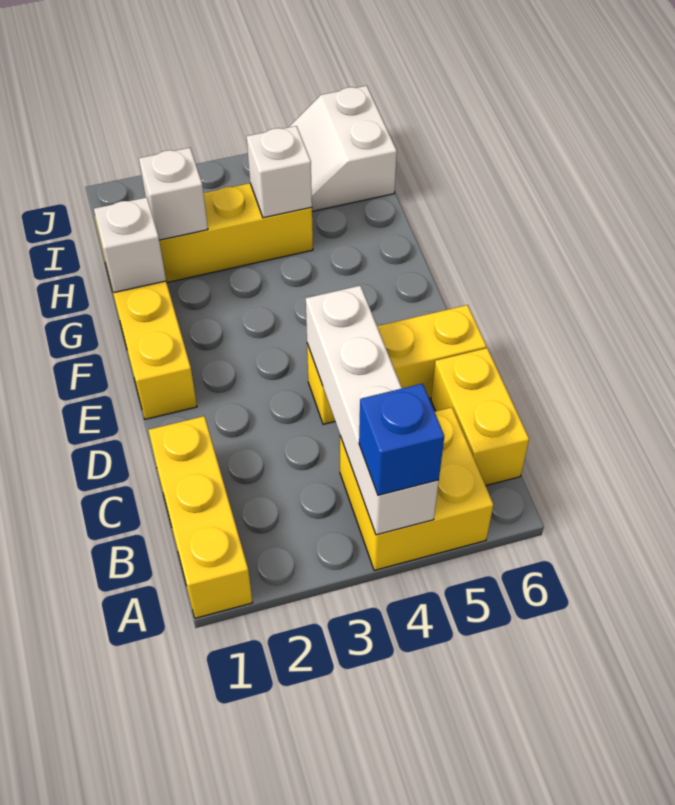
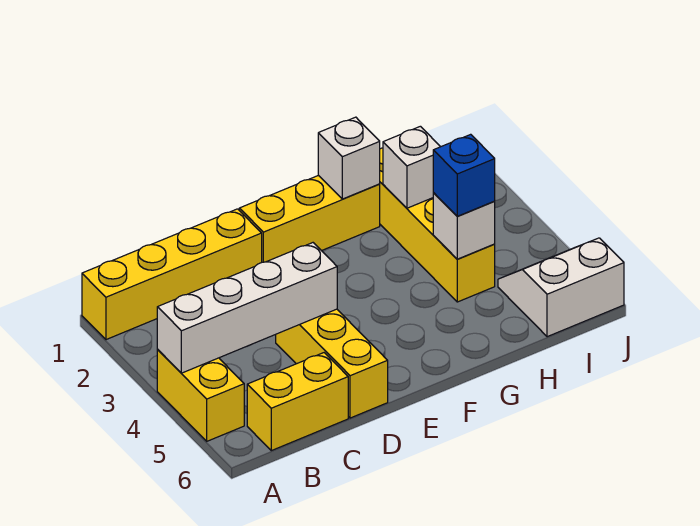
yellow 1x3 brick [148,416,253,618] -> yellow 1x4 brick [82,209,262,340]
yellow 2x2 brick [340,407,493,570] -> yellow 1x2 brick [157,350,244,441]
blue 1x1 brick [359,384,444,495] -> blue 1x1 brick moved to [433,134,495,216]

